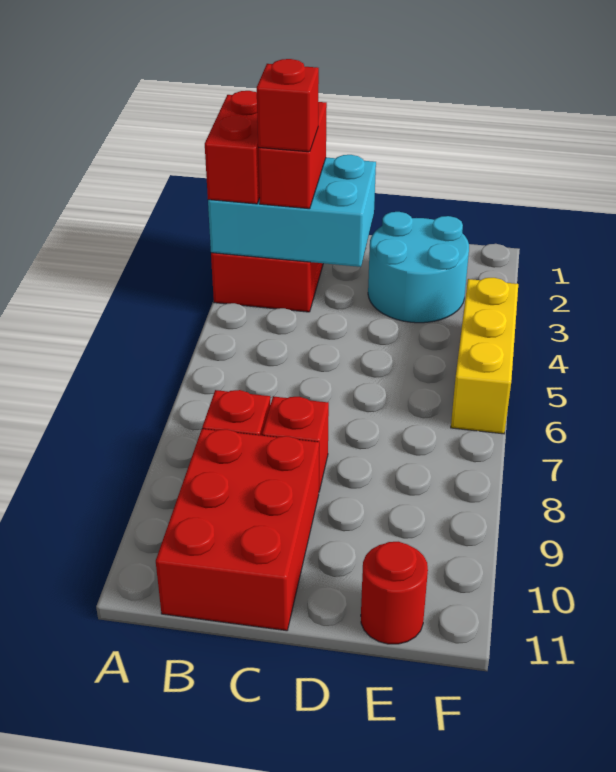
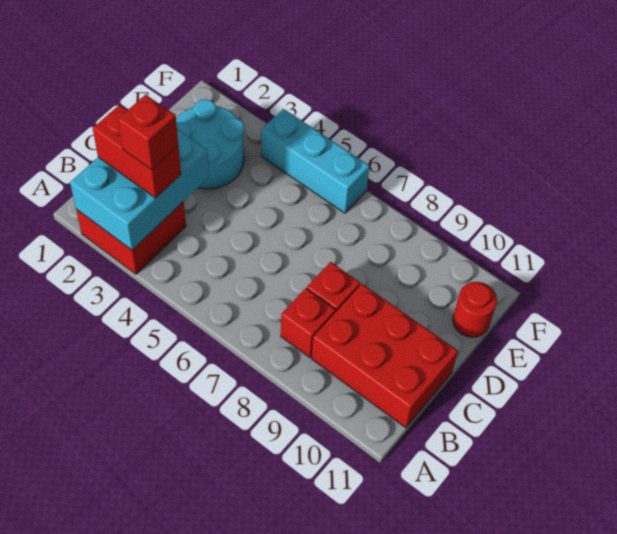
red 1x2 brick [205,91,260,204] -> none
yellow 1x3 brick [451,278,518,434] -> cyan 1x3 brick [261,109,370,213]

